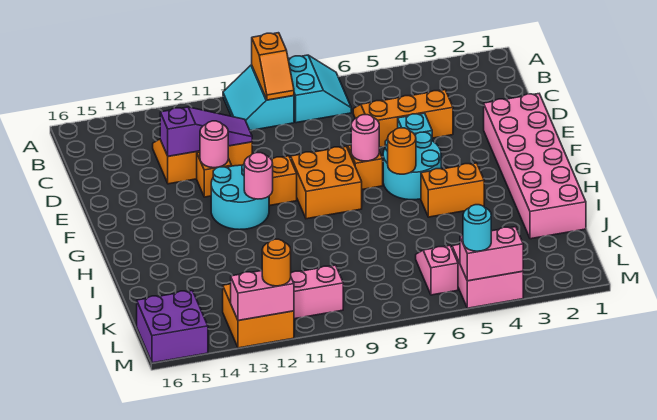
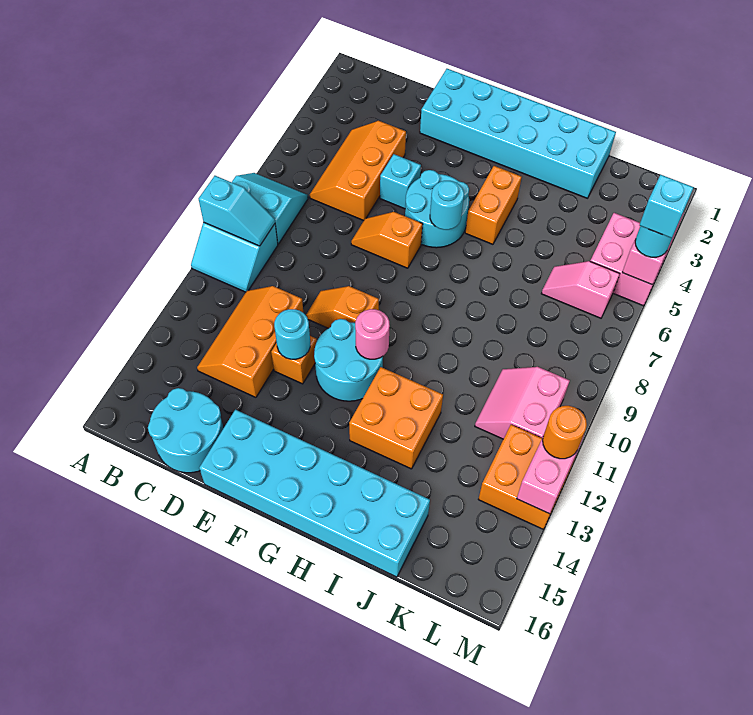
orange 1x2 slope [252,33,294,100] -> cyan 1x2 slope [199,176,275,246]
none -> cyan 2x2 round brick [148,388,223,473]
purple 1x3 slope [160,107,252,156] -> none
pink 2x6 brick [484,94,586,239] -> cyan 2x6 brick [420,69,616,198]
pink 1x1 round brick [200,121,228,168] -> cyan 1x1 round brick [274,309,310,359]
none -> cyan 2x6 brick [199,410,430,577]
pink 1x1 round brick [351,115,379,161] -> none
orange 2x2 brick [291,146,362,219] -> orange 2x2 brick moved to [349,367,443,469]
orange 1x1 round brick [388,128,416,174] -> cyan 1x1 round brick [430,181,464,230]
purple 2x2 brick [137,291,208,363] -> none
none -> cyan 1x1 brick [640,175,694,238]

